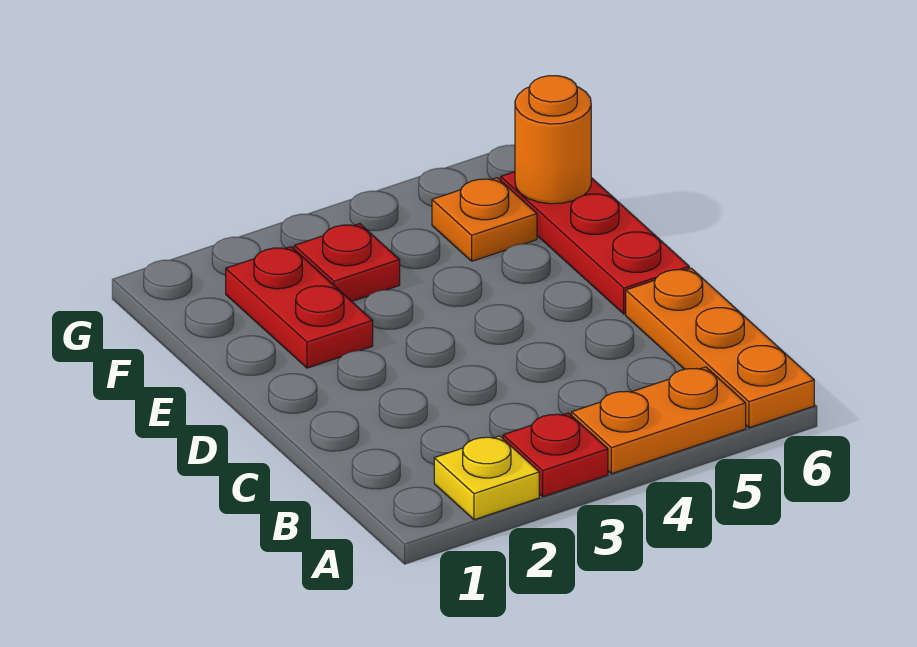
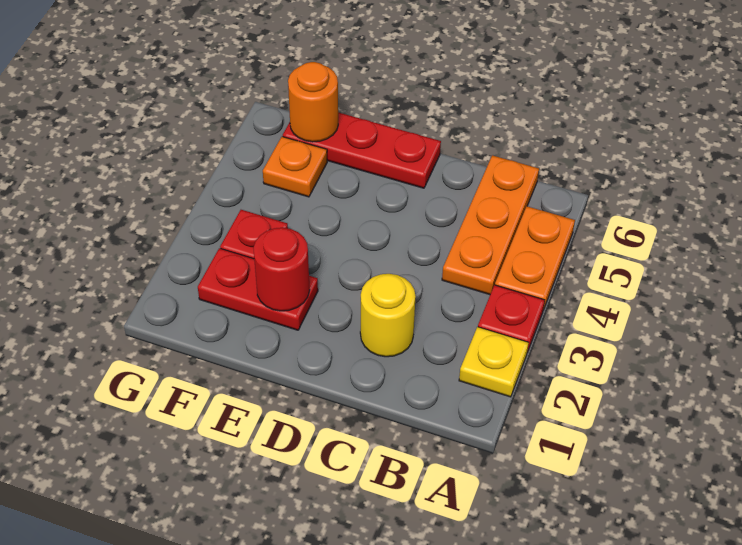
orange 1x3 plate [626,268,814,428] -> orange 1x3 plate turned to [442,155,539,295]
none -> yellow 1x1 round brick [360,274,416,357]
none -> red 1x1 round brick [253,228,310,311]

